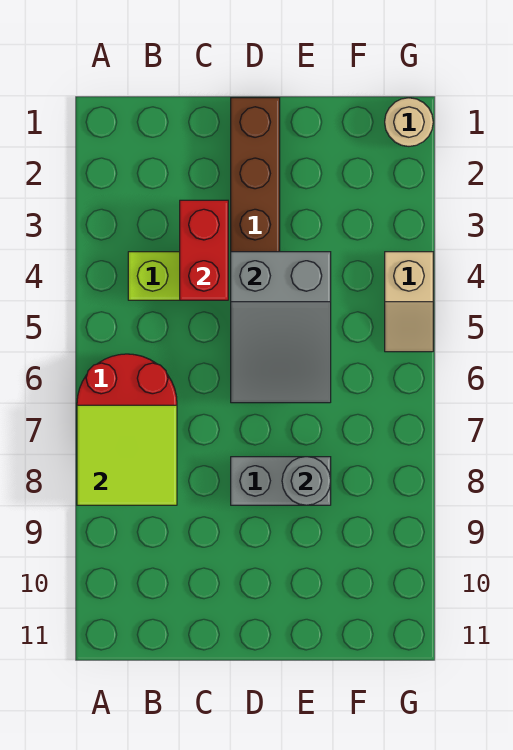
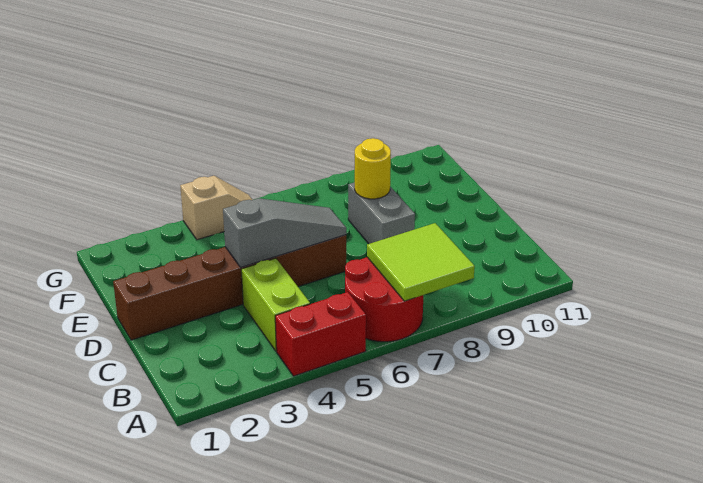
red 1x2 brick [180,200,228,300] -> red 1x2 brick moved to [275,292,366,376]
grey 2x3 slope [231,252,331,403] -> grey 1x3 slope [223,198,346,267]
grey 1x1 round brick [282,457,331,505] -> yellow 1x1 round brick [355,138,391,199]
tan 1x1 round brick [385,98,433,146] -> none

